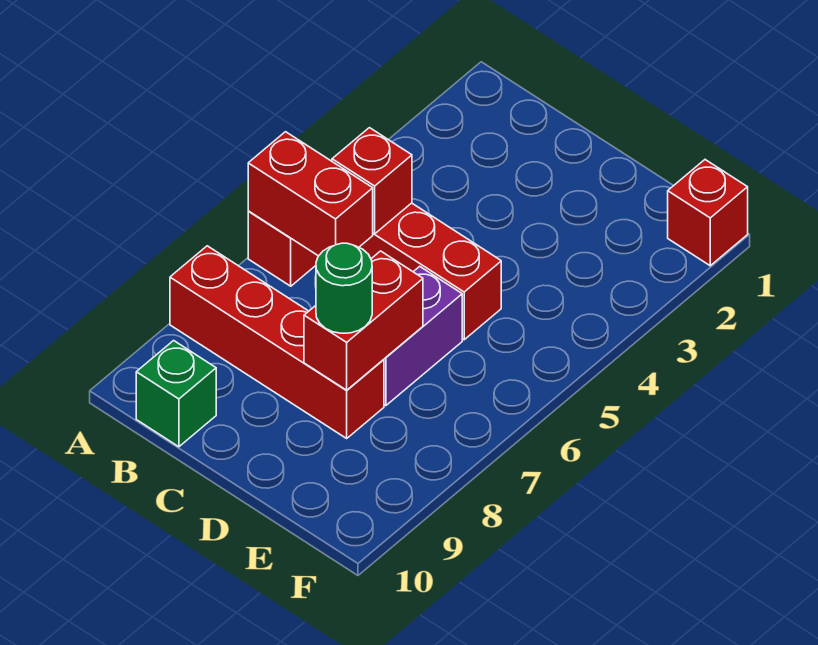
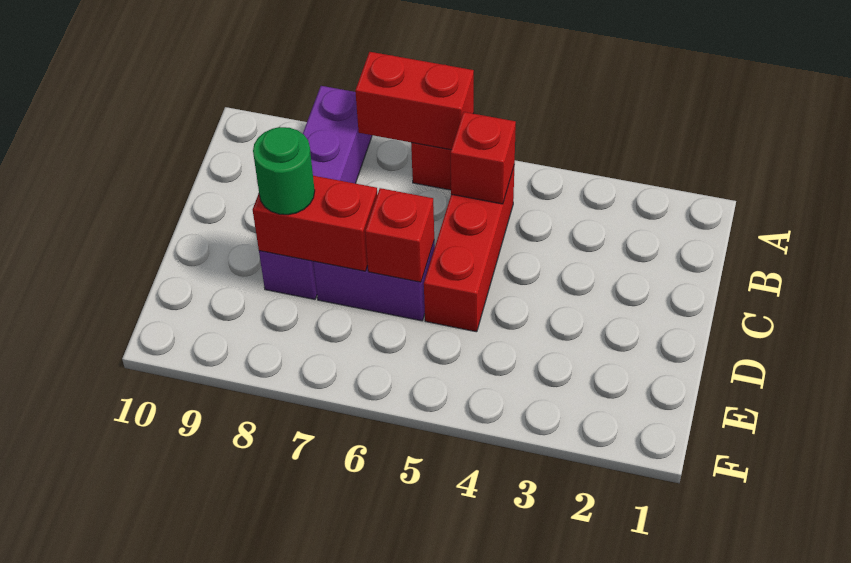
red 1x2 brick [248,132,373,256] -> red 1x2 brick turned to [355,52,474,150]
red 1x4 brick [170,246,384,438] -> purple 1x4 brick [259,86,372,299]
green 1x1 brick [136,341,216,447] -> none
red 1x1 brick [668,160,748,266] -> red 1x1 brick moved to [365,188,434,282]

